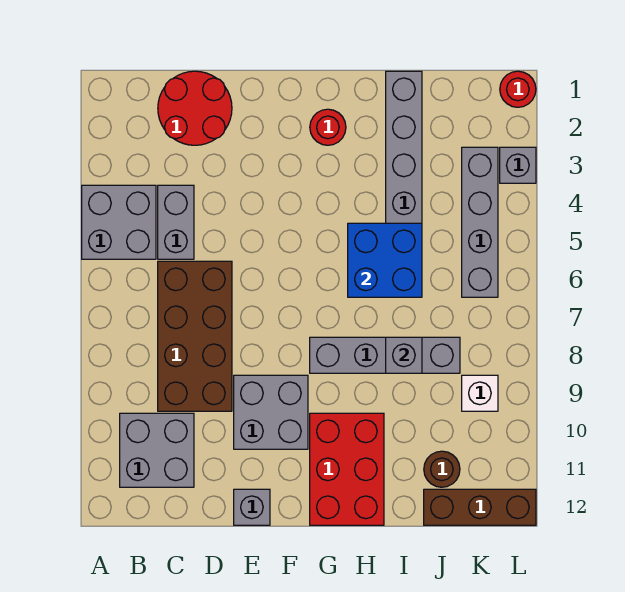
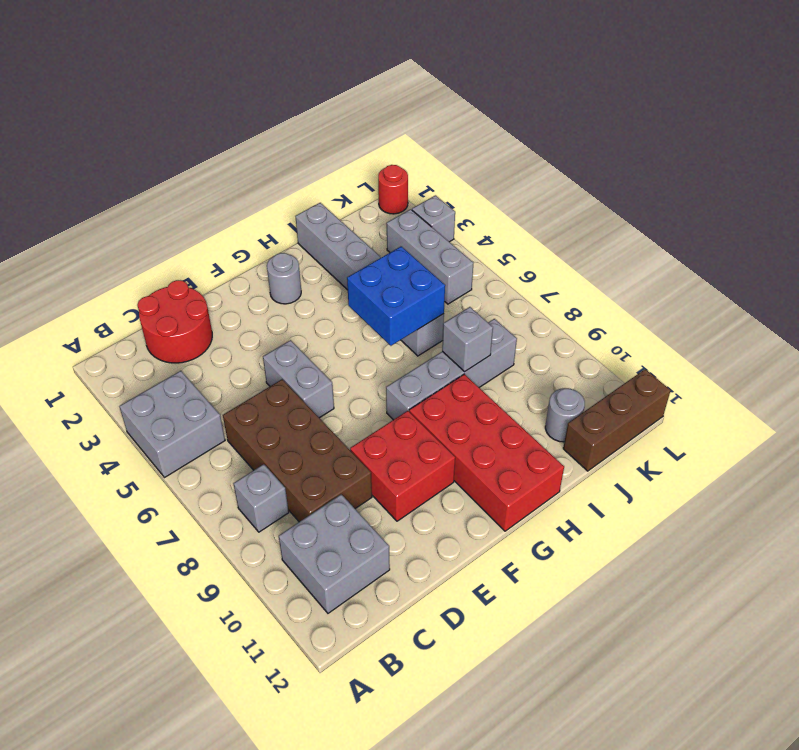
grey 1x2 brick [158,185,194,259] -> grey 1x2 brick moved to [263,340,334,418]
grey 2x2 brick [234,375,308,449] -> red 2x2 brick [350,411,455,521]
grey 1x1 brick [234,489,270,525] -> grey 1x1 brick moved to [233,464,289,532]
red 1x1 round brick [310,109,346,145] -> grey 1x1 round brick [267,253,301,304]
red 2x3 brick [310,413,384,525] -> red 2x4 brick [409,374,564,531]
brown 1x1 round brick [424,451,460,487] -> grey 1x1 round brick [545,388,585,442]
grey 1x4 brick [462,147,498,297] -> grey 1x3 brick [387,209,473,304]
white 1x1 brick [462,375,498,411] -> none

